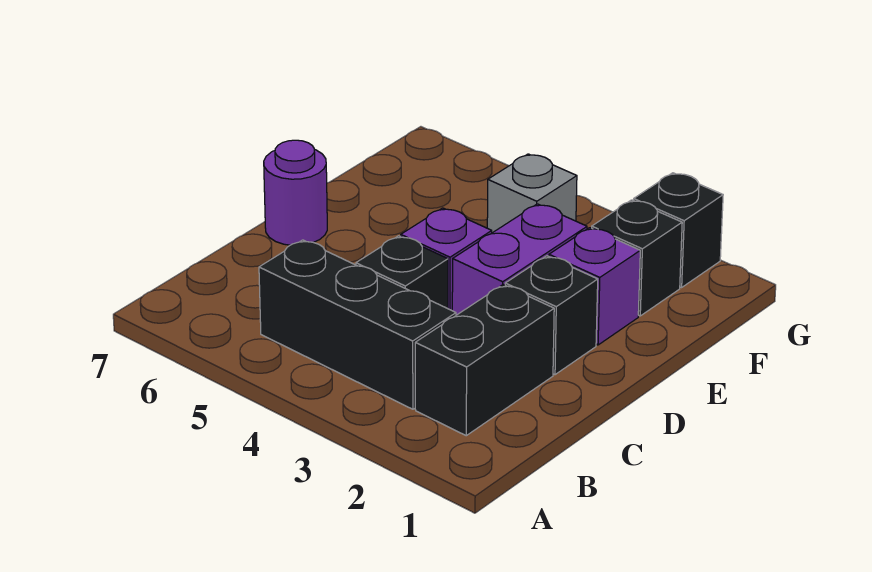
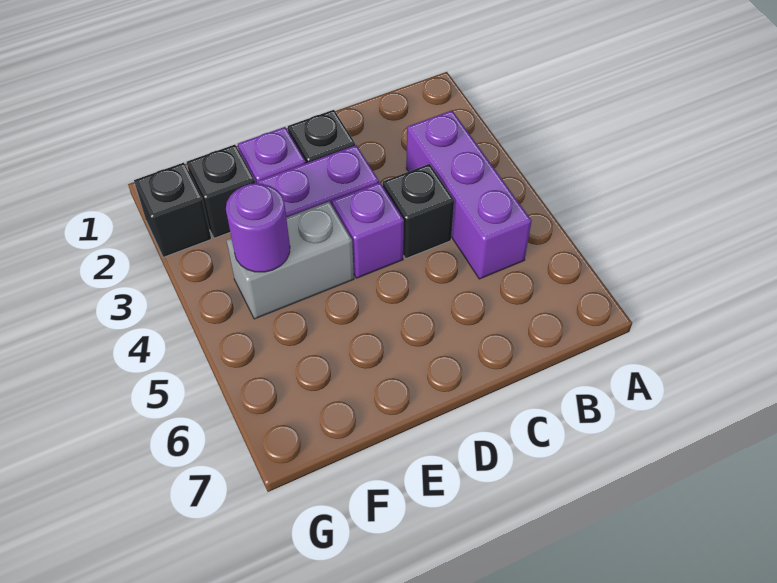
black 1x2 brick [415,285,554,436] -> none
black 1x3 brick [259,240,456,409] -> purple 1x3 brick [406,110,532,279]
purple 1x1 round brick [264,140,327,245] -> purple 1x1 round brick moved to [226,183,290,272]
grey 1x1 brick [487,154,577,233] -> grey 1x2 brick [226,202,354,319]

